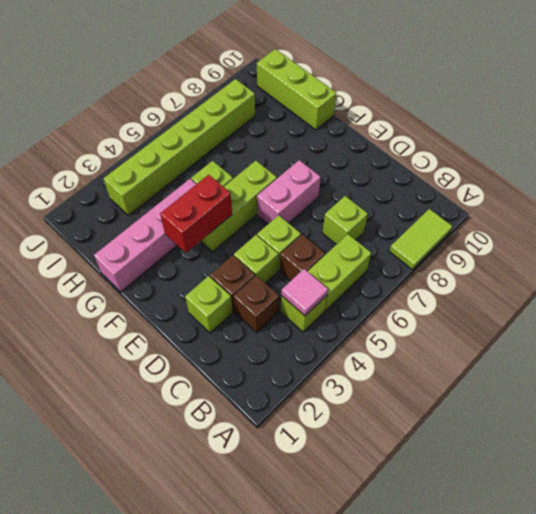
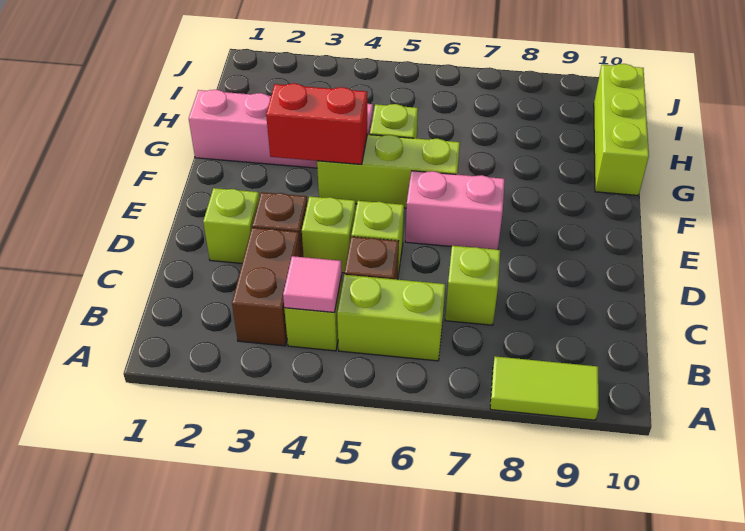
brown 1x1 brick [233,276,279,332] -> brown 1x2 brick [232,228,301,346]
lime 1x6 brick [103,79,255,215] -> none

